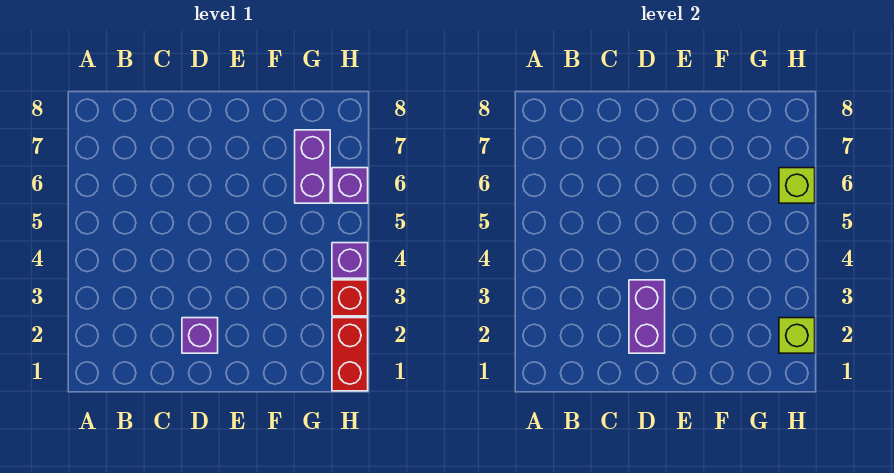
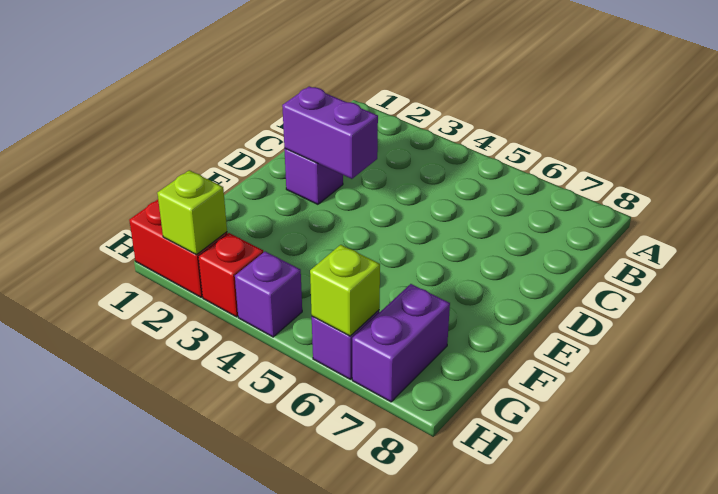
purple 1x2 brick [295,130,330,203] -> purple 1x2 brick turned to [352,284,450,402]

